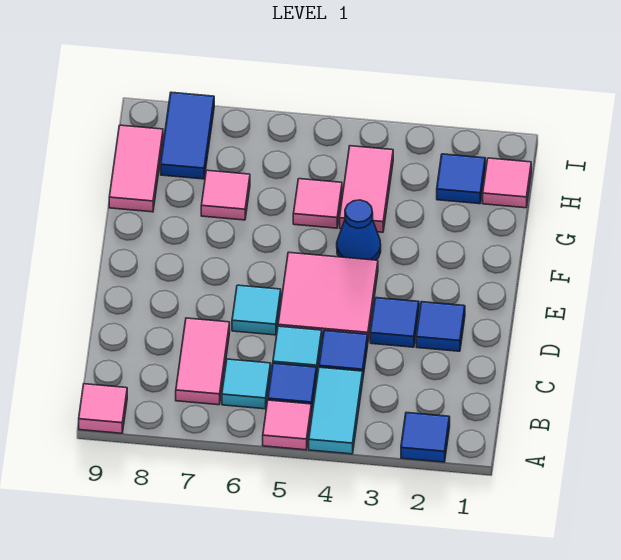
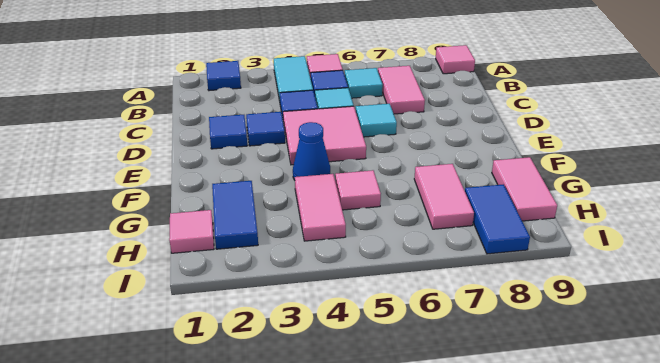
pink 1x1 tile [201,170,250,220] -> pink 1x2 tile [414,164,474,229]
blue 1x1 tile [437,154,485,204] -> blue 1x2 tile [212,181,258,249]

